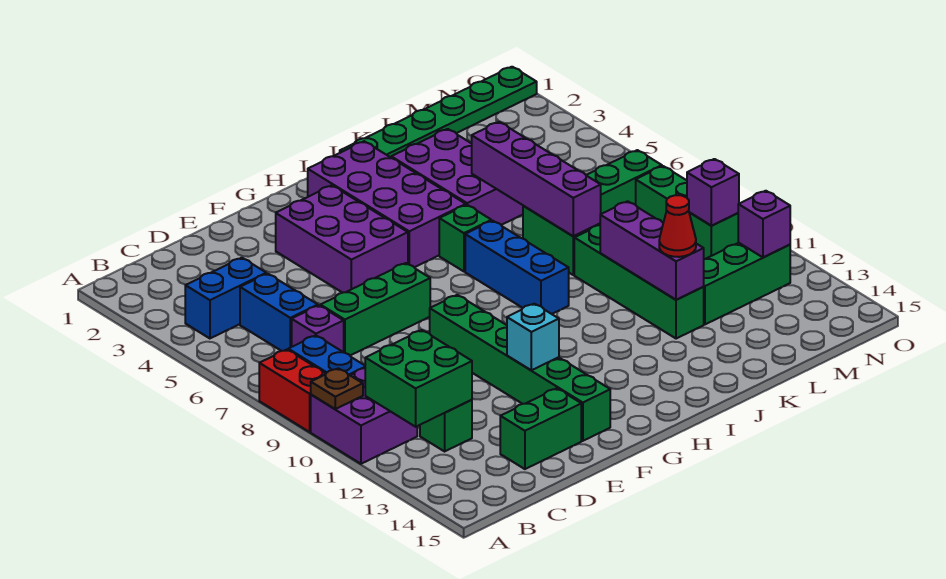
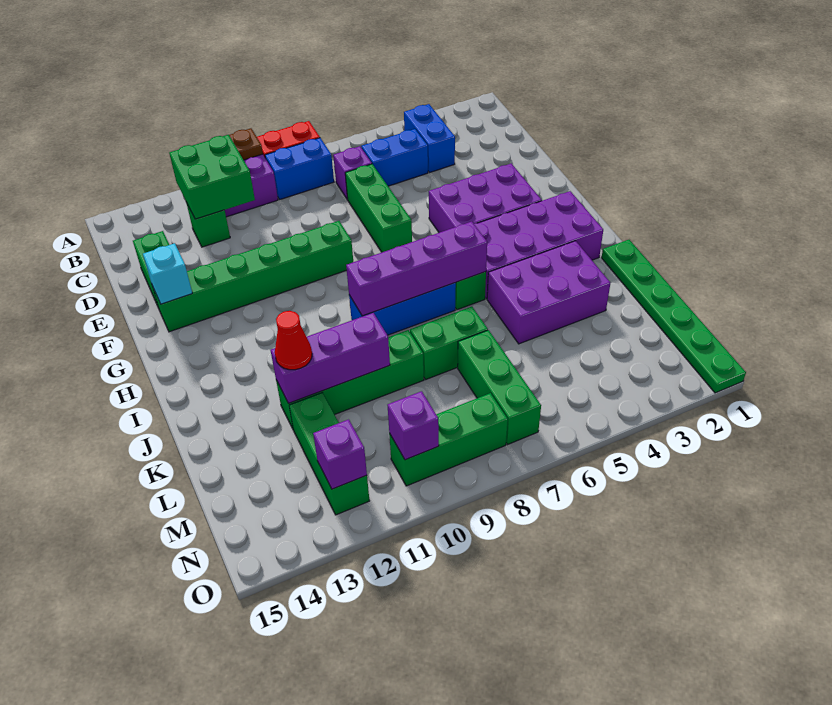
cyan 1x1 brick [507,304,559,370] -> cyan 1x1 brick moved to [143,243,192,304]
purple 1x4 brick [472,122,601,236] -> purple 1x4 brick moved to [346,222,487,316]

